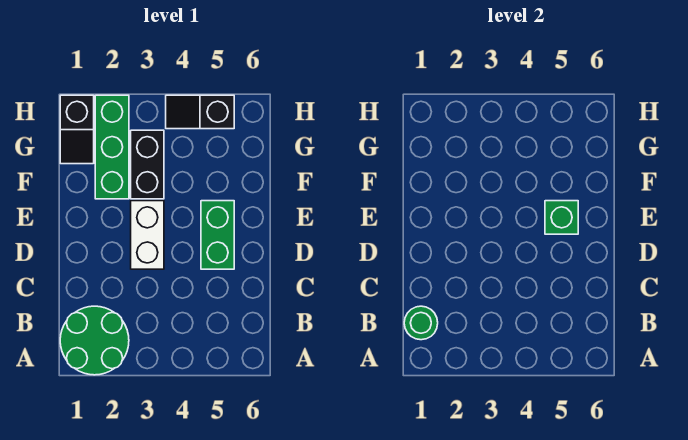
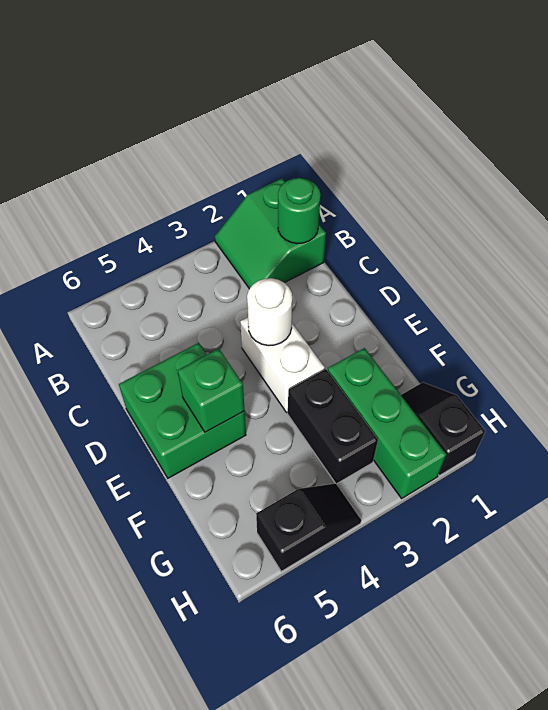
green 2x2 round brick [60,306,129,375] -> green 2x2 slope [215,178,326,289]
none -> white 1x1 round brick [247,278,292,346]
green 1x2 brick [201,201,234,269] -> green 2x2 brick [119,343,246,478]

